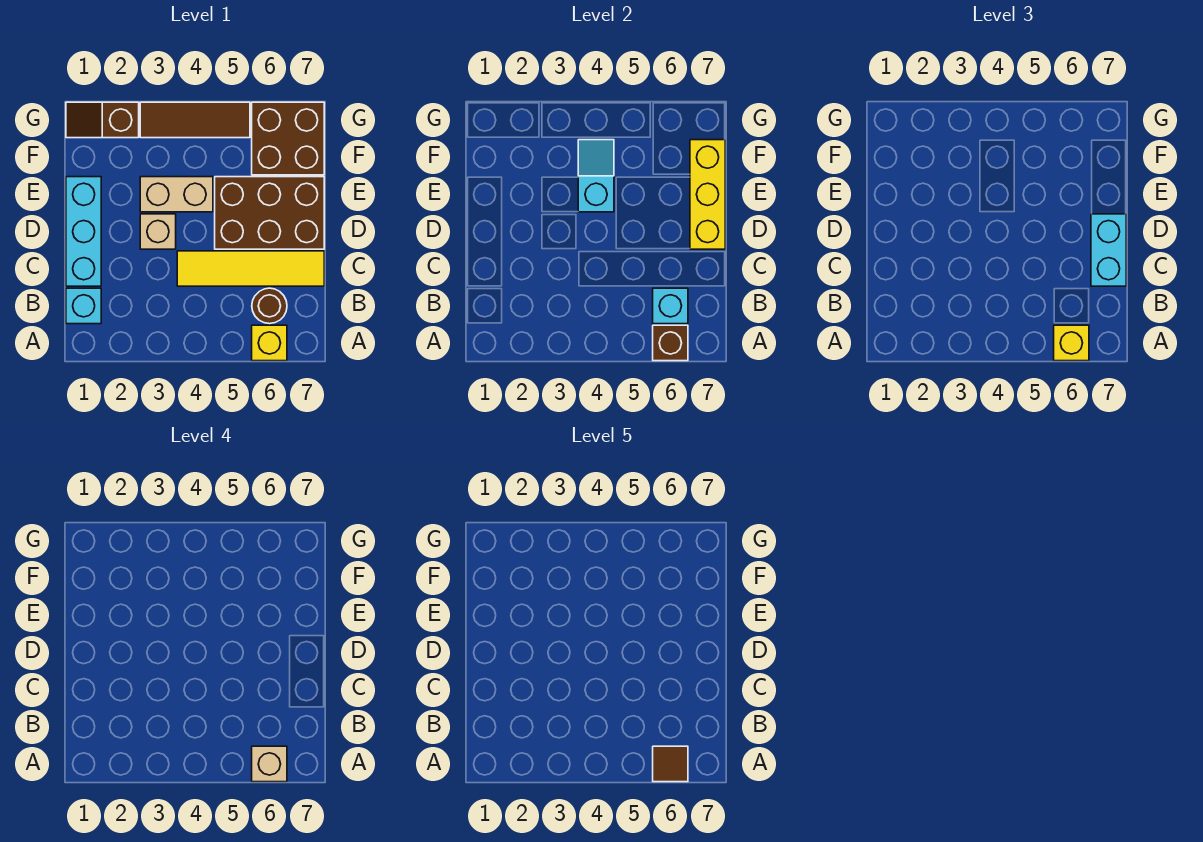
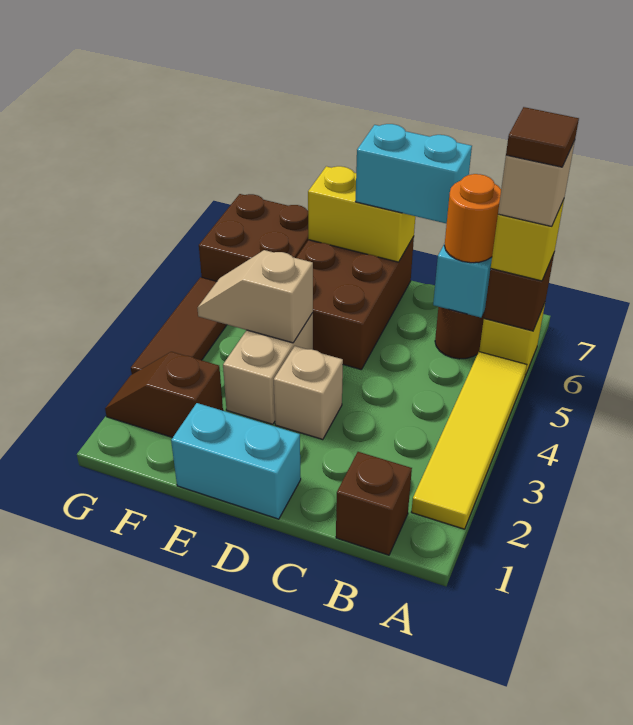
cyan 1x1 brick [66,288,101,324] -> brown 1x1 brick [336,452,412,555]
none -> orange 1x1 round brick [445,174,501,263]
cyan 1x3 brick [66,177,101,286] -> cyan 1x2 brick [171,403,301,519]
yellow 1x4 tile [177,251,324,286] -> yellow 1x4 tile moved to [412,352,527,529]
yellow 1x3 brick [690,140,725,249] -> yellow 1x2 brick [308,166,415,262]
cyan 1x2 slope [578,140,614,212] -> tan 1x2 slope [197,250,313,343]
brown 1x2 slope [66,102,139,138] -> brown 1x2 slope turned to [105,352,223,438]

